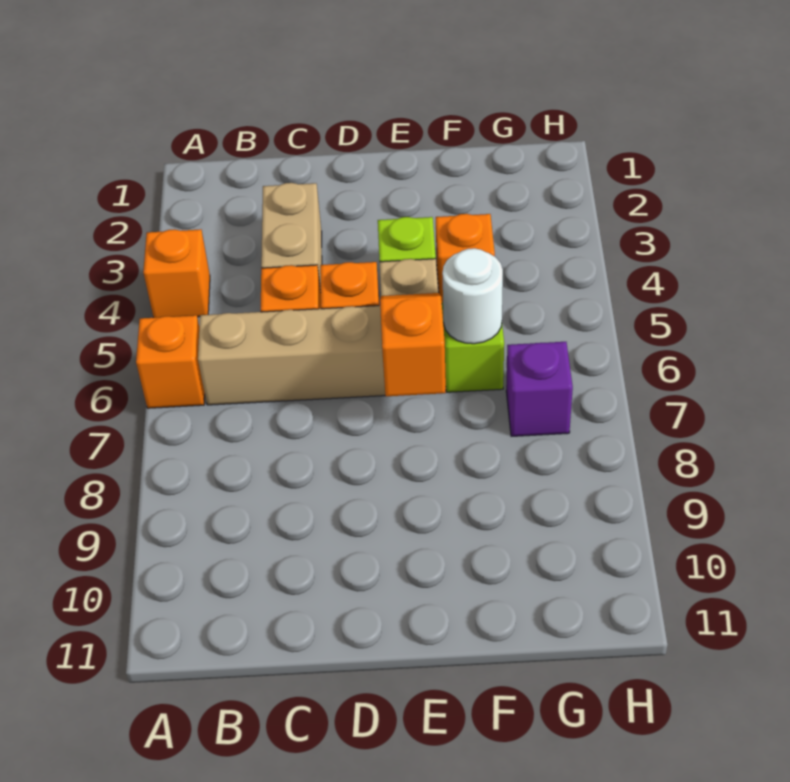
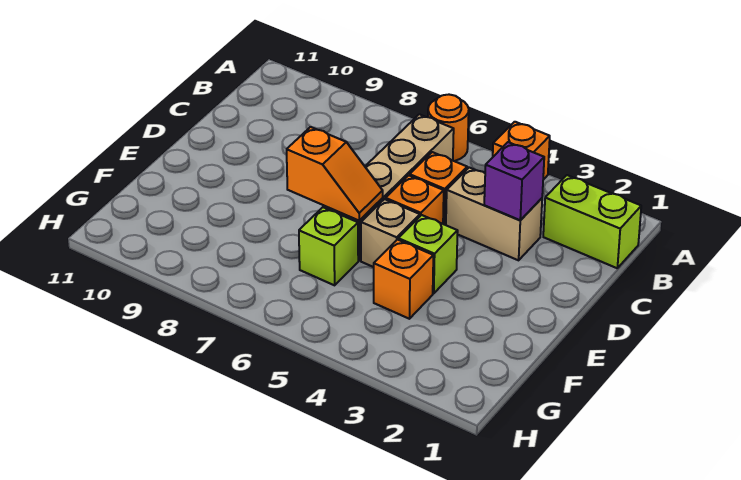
orange 1x1 brick [136,315,205,408] -> orange 1x1 round brick [428,95,469,161]
none -> lime 1x2 brick [543,175,641,268]
white 1x1 round brick [442,248,503,344] -> none
purple 1x1 brick [506,342,573,436] -> purple 1x1 brick moved to [484,142,544,220]

